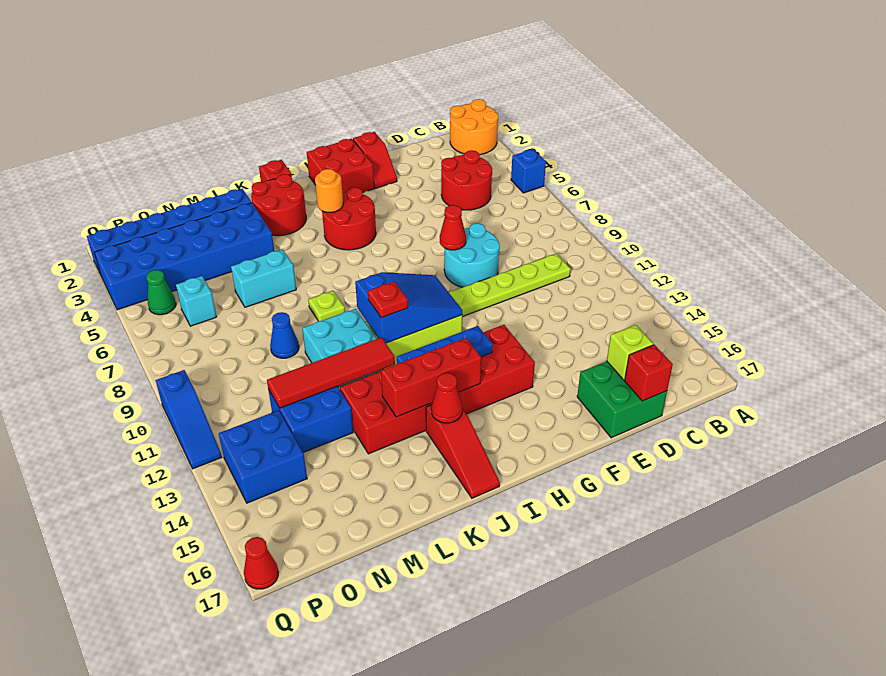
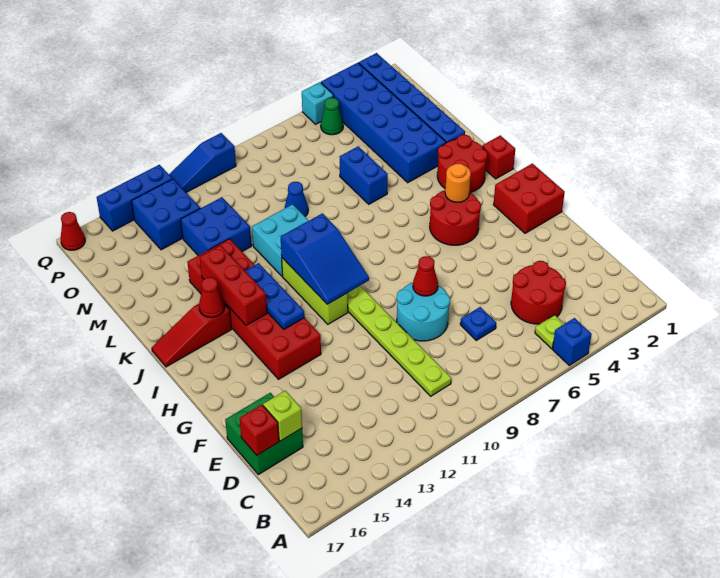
orange 2x2 round brick [450,99,498,155] -> none
none -> blue 1x1 plate [460,307,496,340]
red 1x2 slope [353,132,397,188] -> none
red 1x1 plate [368,282,408,318] -> none
lime 1x1 plate [308,291,345,321] -> lime 1x1 plate moved to [535,315,564,349]
red 1x4 tile [267,337,395,408] -> none
cyan 1x2 brick [231,249,296,307] -> blue 1x2 brick [340,146,388,204]
cyan 1x1 brick [176,276,216,326] -> cyan 1x1 brick moved to [302,82,333,124]
none -> blue 1x3 brick [97,165,172,231]

